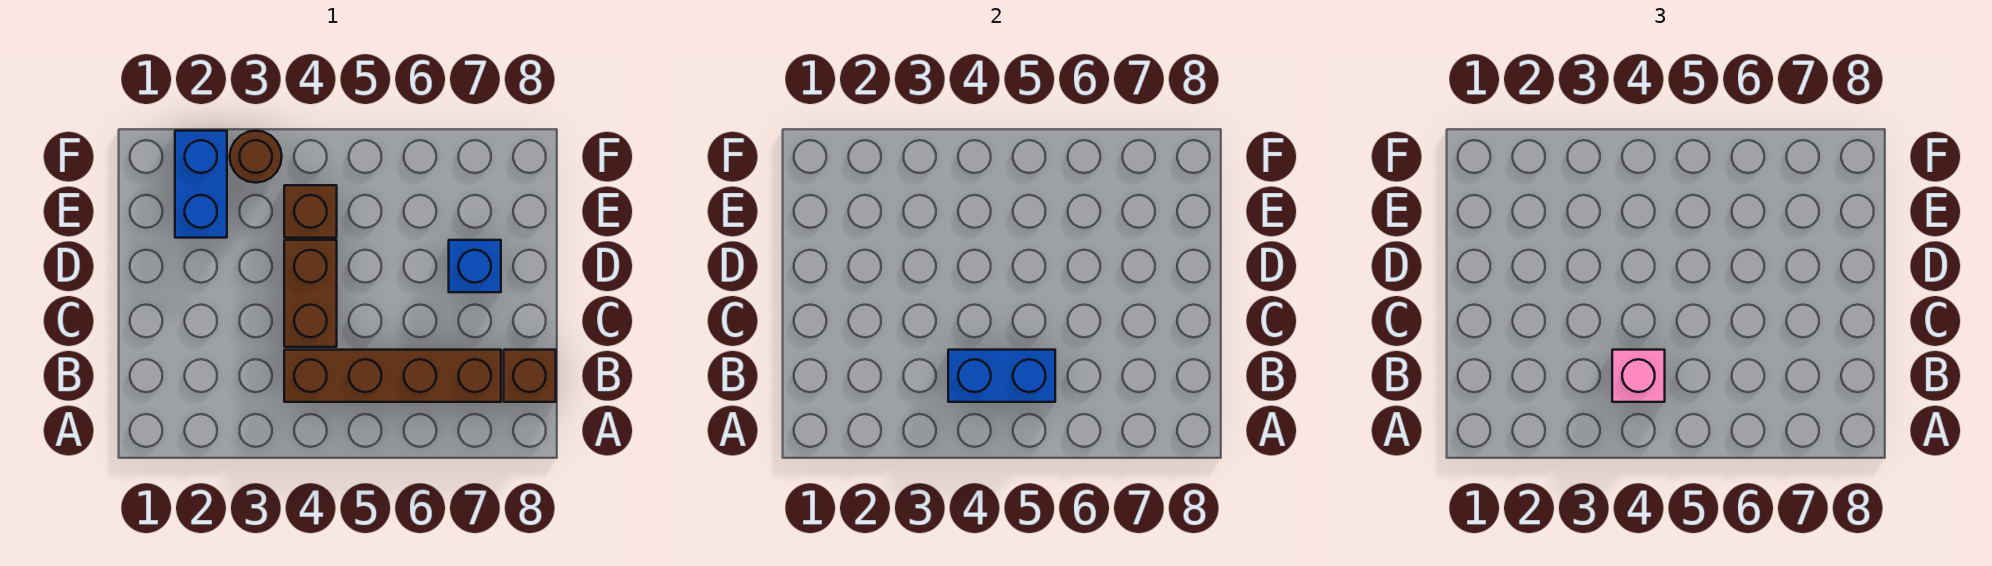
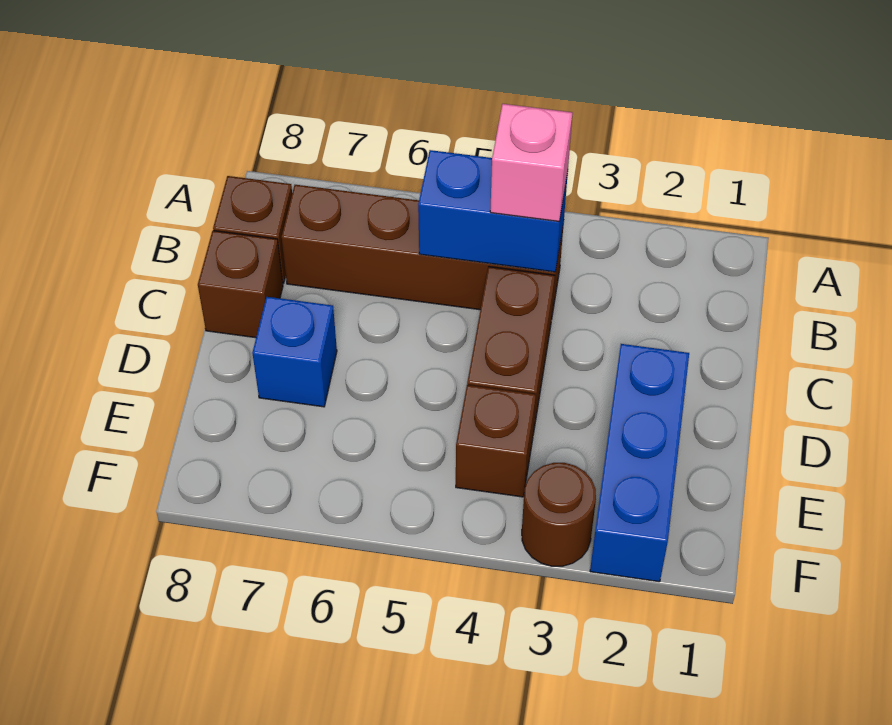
none -> brown 1x1 brick [198,231,283,338]
blue 1x2 brick [175,131,227,238] -> blue 1x3 brick [590,344,689,582]

